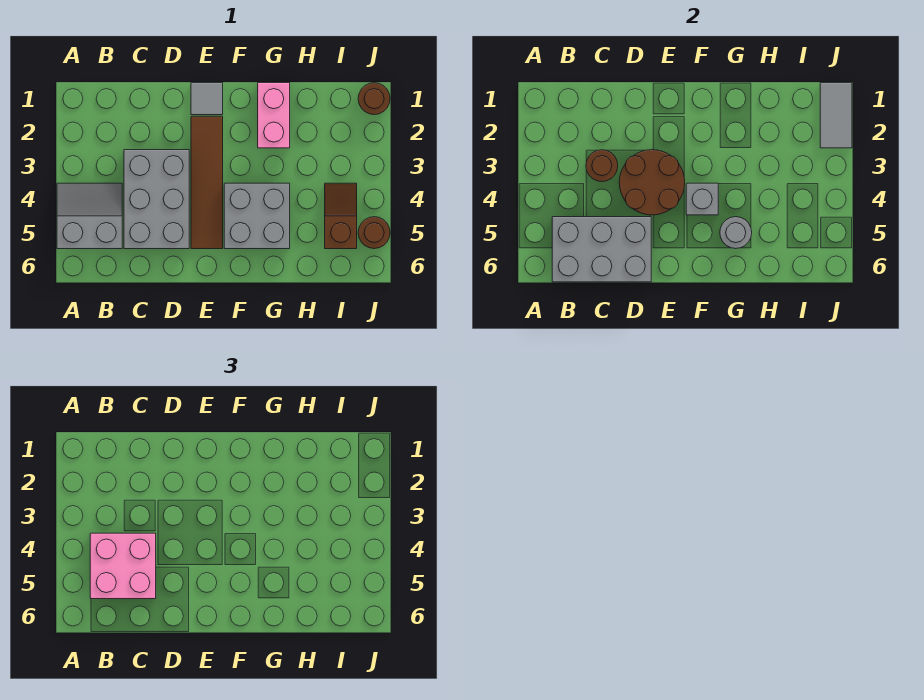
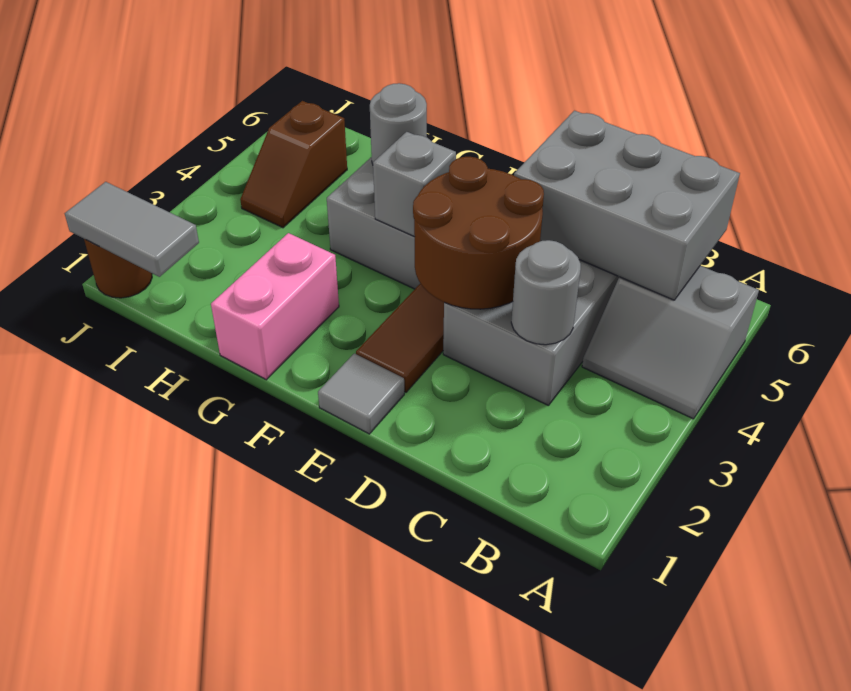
pink 2x2 brick [90,533,156,599] -> none
brown 1x1 round brick [586,150,618,182] -> grey 1x1 round brick [511,240,581,345]
grey 1x2 tile [820,83,852,148] -> grey 1x2 tile turned to [65,182,199,277]
brown 1x1 round brick [358,217,390,249] -> none

